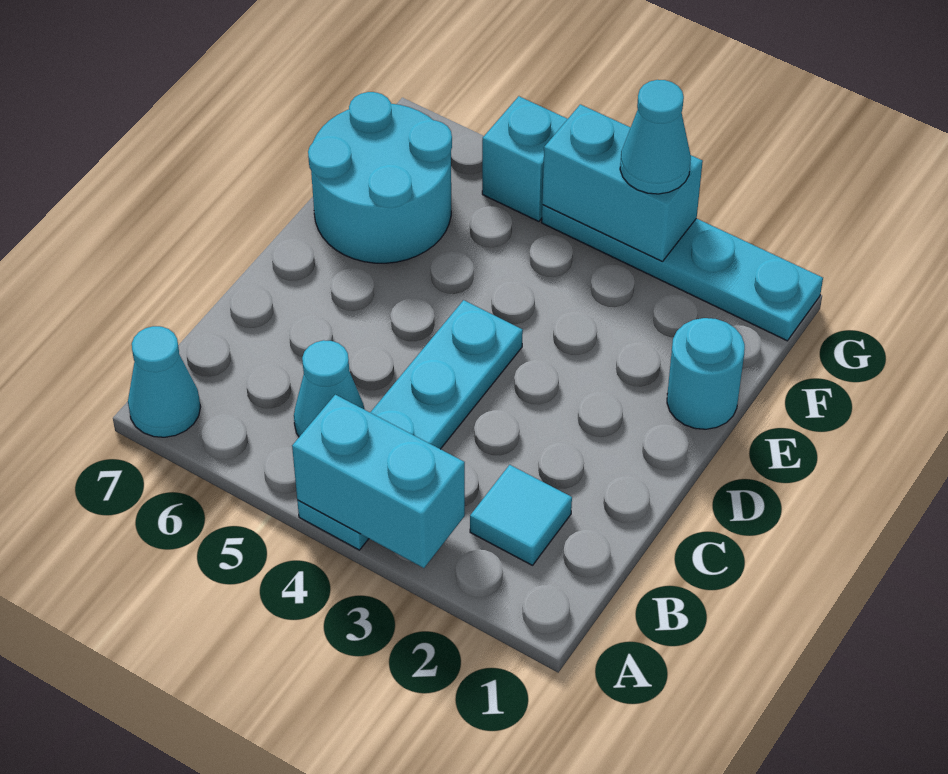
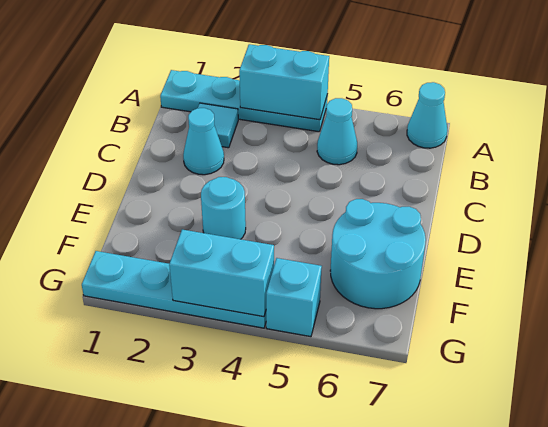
cyan 1x4 plate [297,300,523,550] -> cyan 1x4 plate turned to [160,70,328,132]
cyan 1x1 round brick [667,318,745,429] -> cyan 1x1 round brick moved to [201,177,246,239]
cyan 1x1 cone [620,80,691,194] -> cyan 1x1 cone moved to [183,108,224,175]

